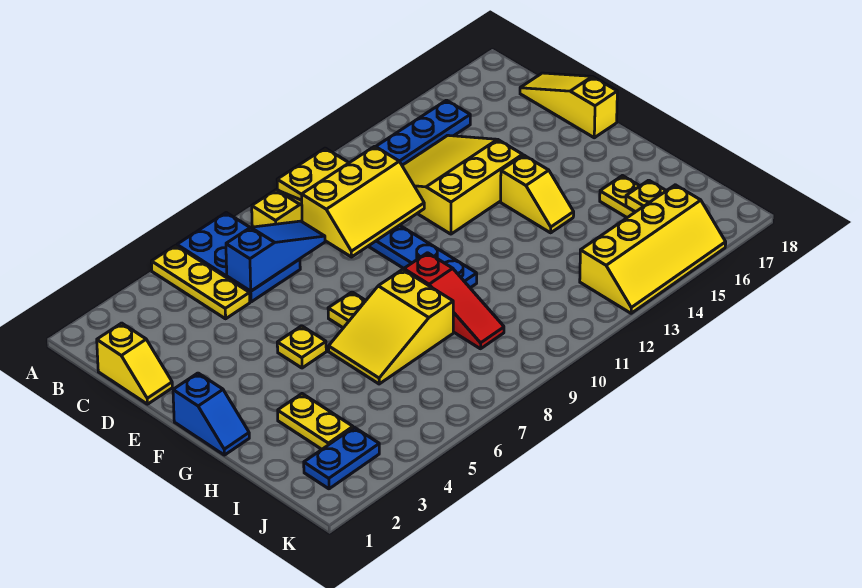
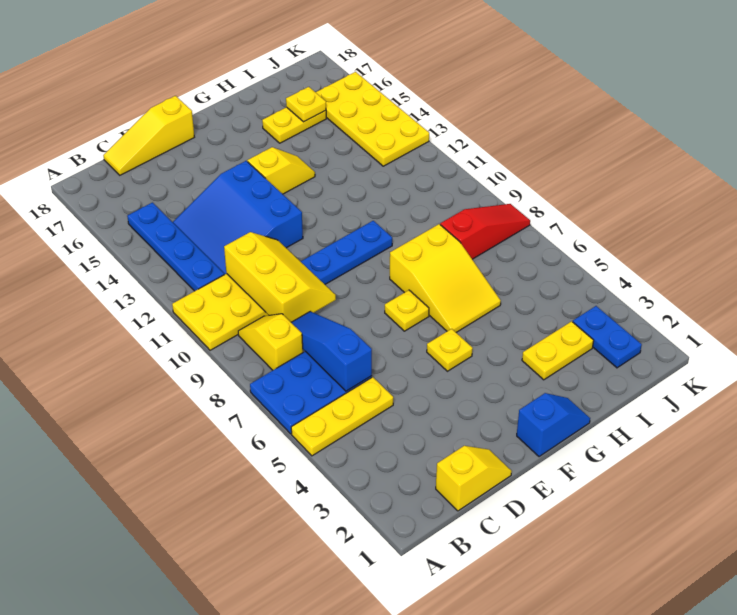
yellow 3x3 slope [402,135,523,234] -> blue 3x3 slope [173,161,303,275]
red 1x3 slope [404,253,504,349] -> red 1x3 slope moved to [440,204,530,259]
yellow 2x4 slope [580,185,726,313] -> yellow 2x4 plate [316,72,429,166]

